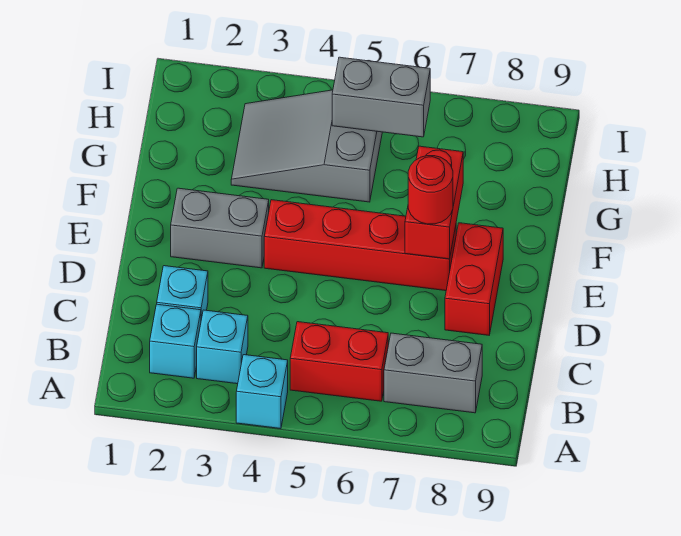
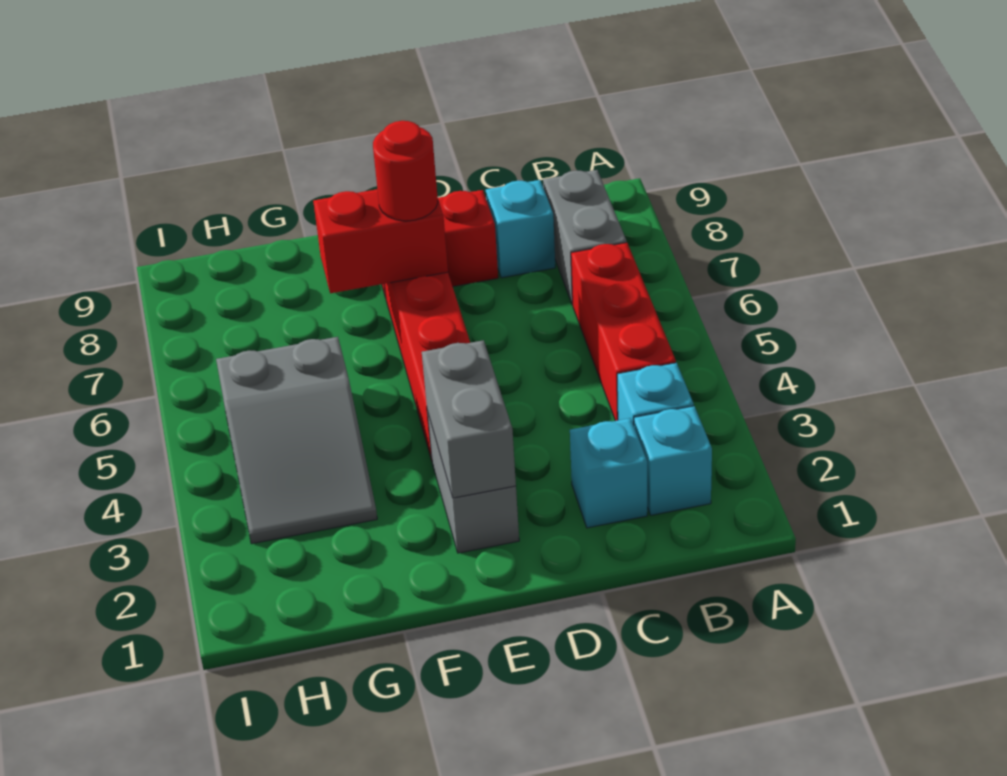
cyan 1x1 brick [236,355,288,429] -> cyan 1x1 brick moved to [486,180,555,278]
red 1x2 brick [290,322,388,401] -> red 1x3 brick [571,243,676,421]
grey 1x2 brick [332,57,430,137] -> grey 1x2 brick moved to [422,340,516,498]

